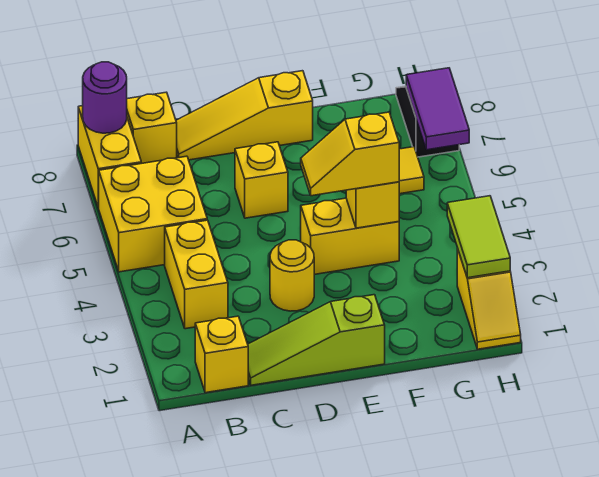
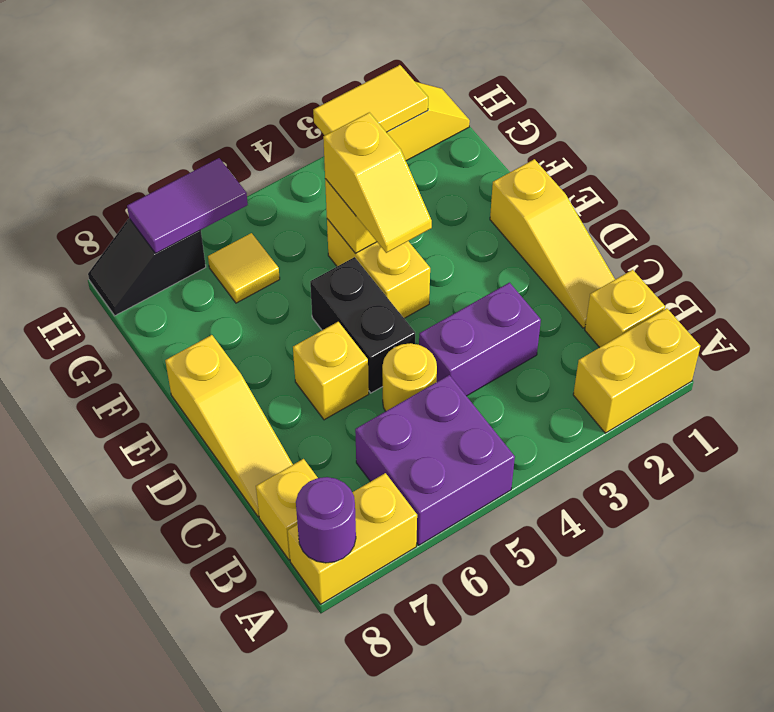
yellow 2x2 brick [99,156,207,272] -> purple 2x2 brick [355,375,515,545]
yellow 1x2 brick [165,220,228,329] -> yellow 1x2 brick moved to [573,308,700,433]
lime 1x3 slope [248,295,385,385] -> yellow 1x3 slope [490,159,615,328]
none -> purple 1x2 brick [419,283,541,396]
yellow 1x1 round brick [270,240,314,311] -> yellow 1x1 round brick moved to [382,343,437,411]
none -> black 1x2 brick [310,257,415,393]
lime 1x2 tile [447,196,510,278] -> yellow 1x2 tile [313,65,428,135]

